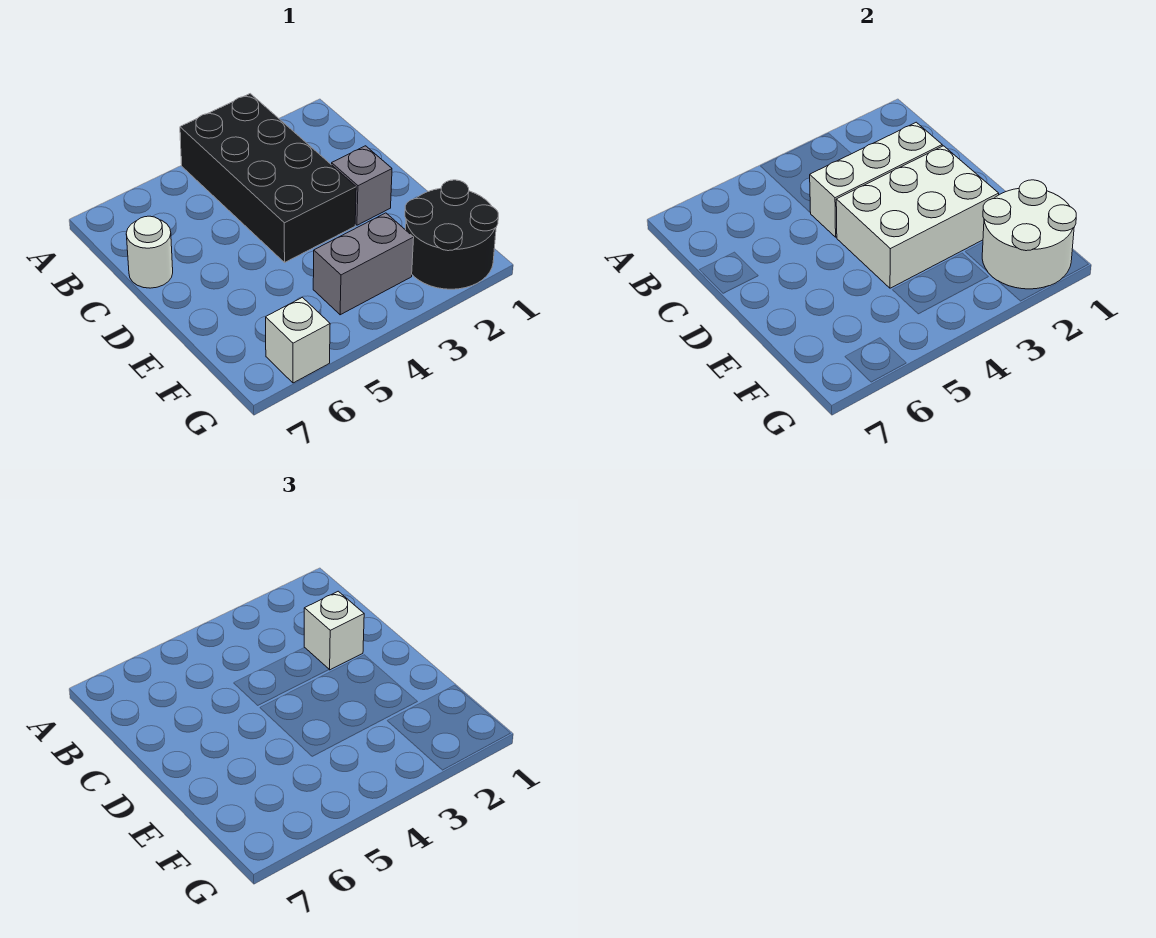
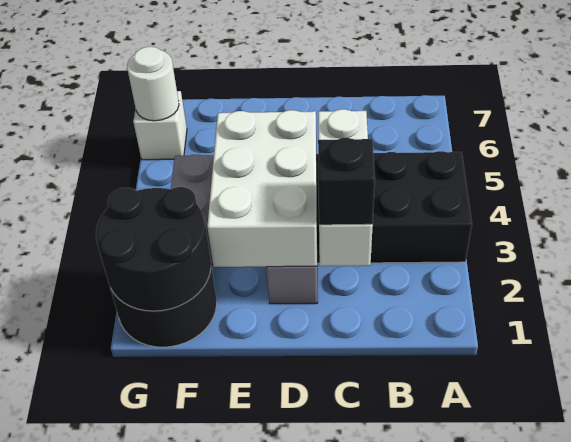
white 1x1 brick [304,591,364,670] -> black 1x1 brick [318,138,375,225]
white 1x1 round brick [126,216,173,288] -> white 1x1 round brick moved to [127,47,179,121]
white 2x2 round brick [982,180,1076,289] -> black 2x2 round brick [96,187,211,311]

